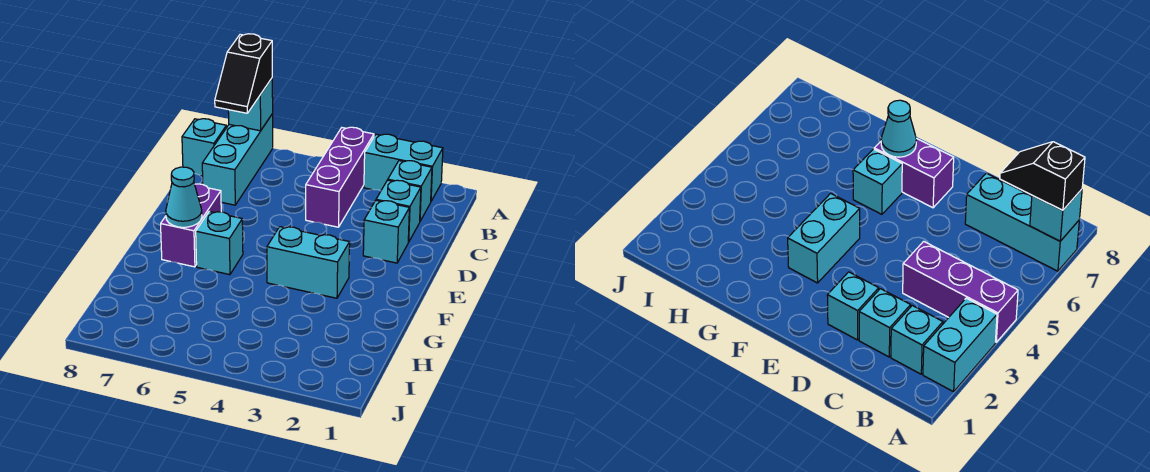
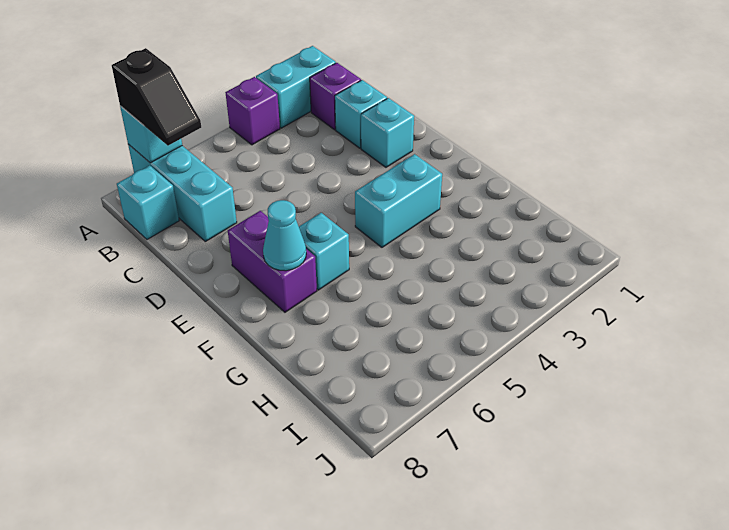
purple 1x3 brick [306,127,374,227] -> purple 1x1 brick [225,77,280,145]
cyan 1x1 brick [388,161,432,221] -> purple 1x1 brick [310,63,361,130]

